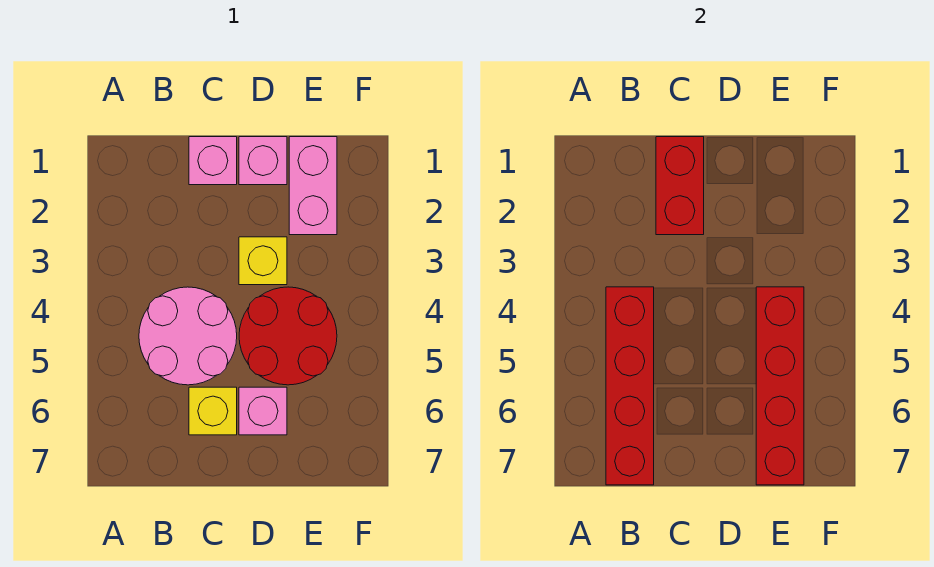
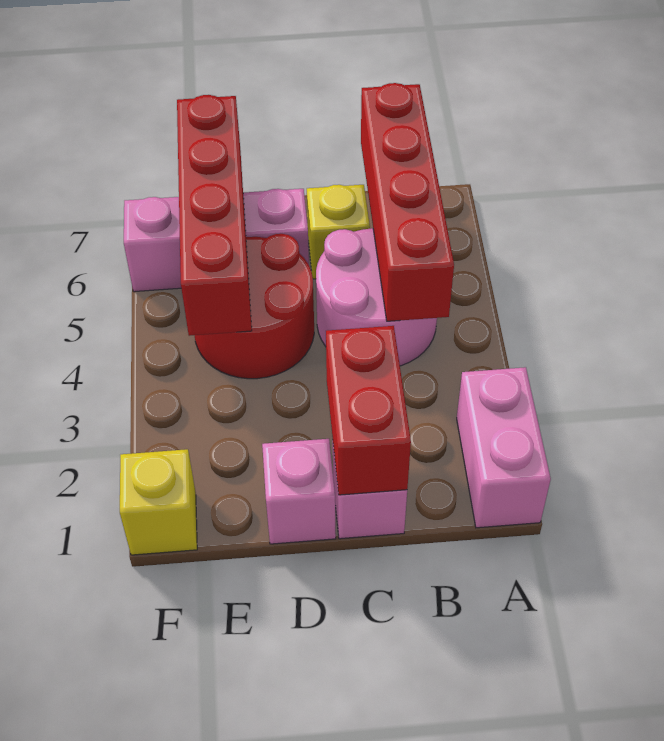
yellow 1x1 brick [239,237,287,285] -> yellow 1x1 brick moved to [120,449,197,555]
pink 1x1 brick [239,387,287,435] -> pink 1x3 brick [124,189,309,292]
pink 1x2 brick [289,137,337,235] -> pink 1x2 brick moved to [457,367,551,528]

